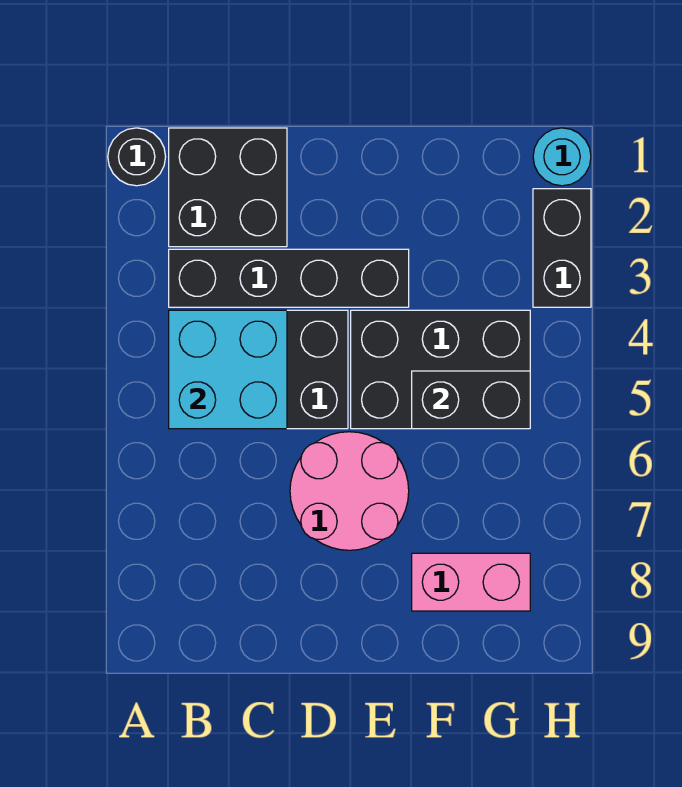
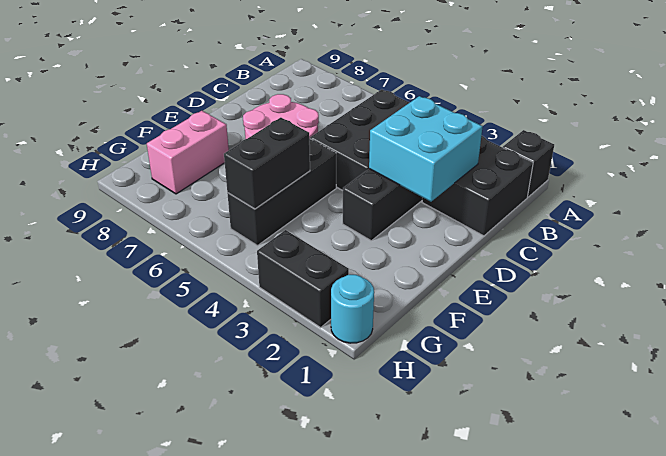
black 1x1 round brick [108,128,166,186] -> black 1x1 brick [503,130,554,197]
cyan 2x2 brick [169,310,287,429] -> cyan 2x2 brick moved to [369,96,483,202]
black 2x3 brick [351,310,530,429] -> black 1x3 brick [227,138,336,245]

